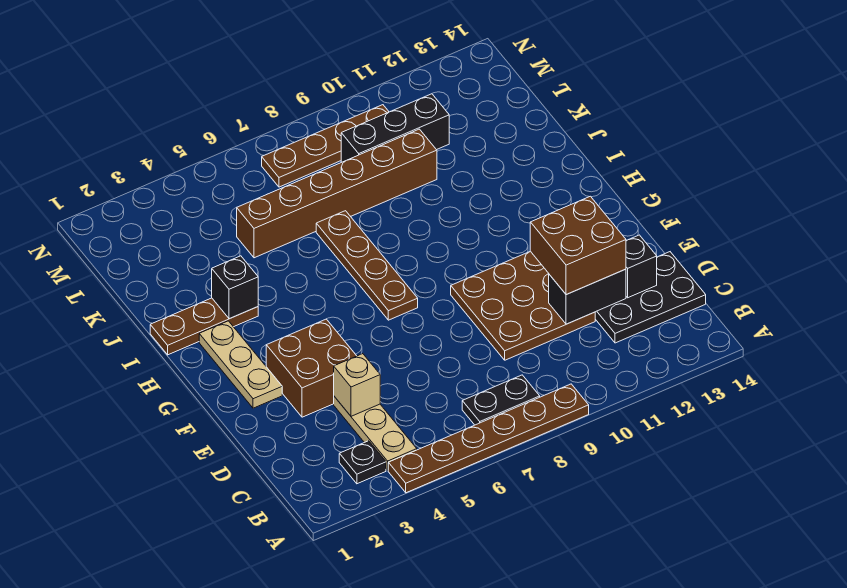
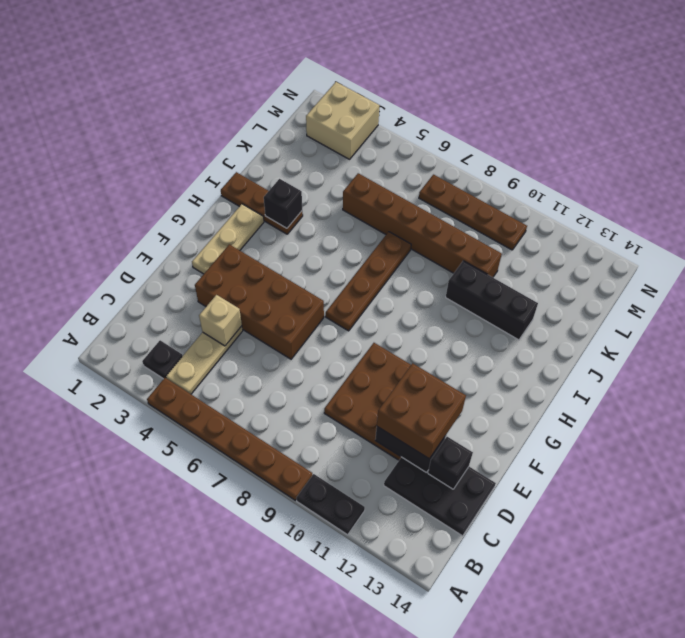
black 1x2 plate [462,375,540,425] -> black 1x2 plate moved to [297,474,365,535]
brown 2x2 brick [266,319,356,417] -> brown 2x4 brick [195,244,324,359]
black 1x3 brick [341,94,449,162] -> black 1x3 brick moved to [446,261,538,340]
none -> tan 2x2 brick [306,82,379,159]

